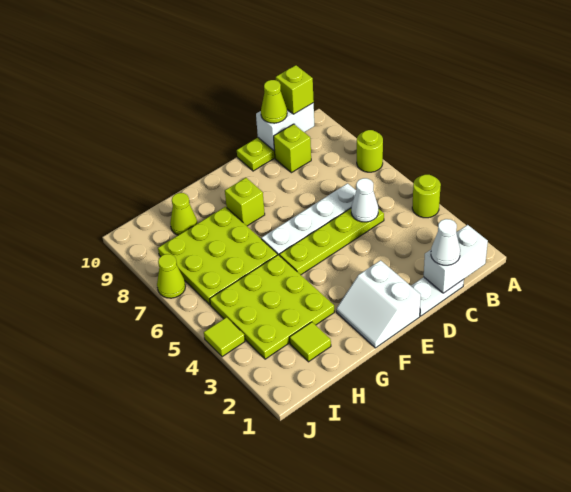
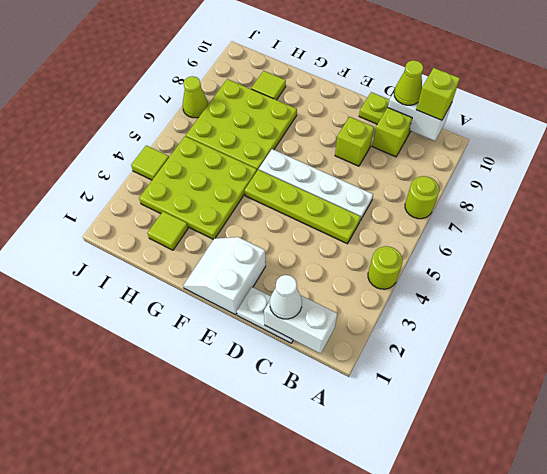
white 1x1 cone [351,178,378,222] -> none
lime 1x1 brick [225,178,265,226] -> lime 1x1 brick moved to [335,117,374,166]
lime 1x1 cone [170,193,197,235] -> lime 1x1 tile [251,71,286,100]

